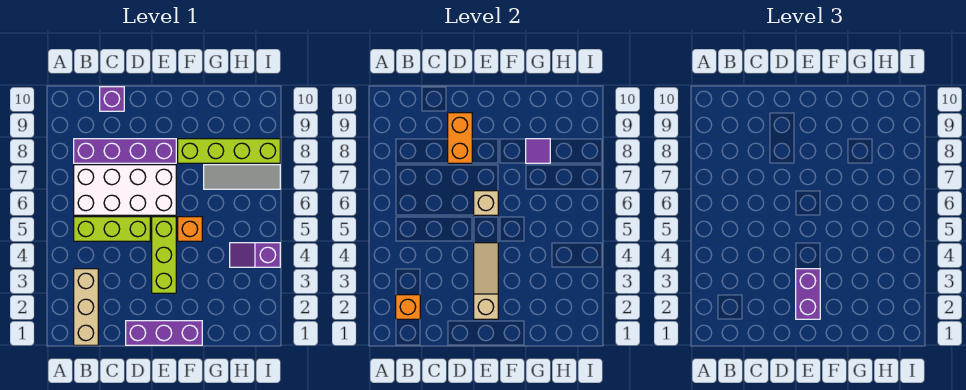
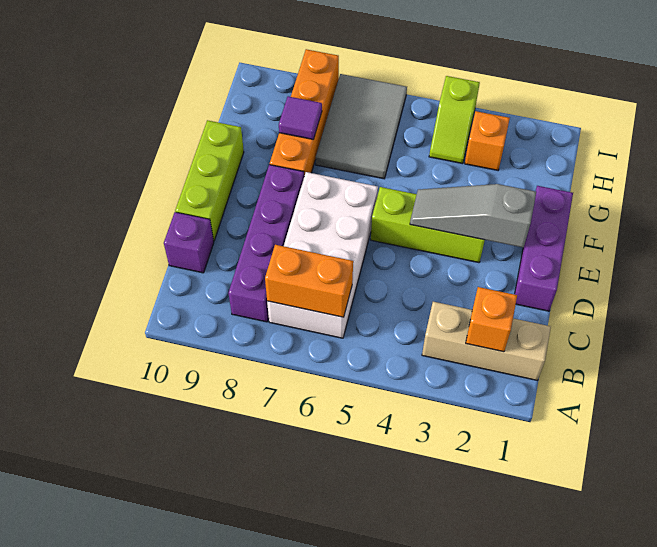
lime 1x3 brick [74,217,150,241] -> lime 1x3 brick moved to [175,120,244,241]
orange 1x2 brick [448,113,472,163] -> orange 1x2 brick moved to [265,245,353,317]
tan 1x3 slope [474,243,498,319] -> grey 1x3 slope [410,184,536,248]
purple 1x2 brick [796,269,820,319] -> none
tan 1x1 brick [474,191,498,215] -> none
orange 1x1 brick [178,217,202,241] -> orange 1x1 brick moved to [465,111,510,170]
lime 1x4 brick [178,139,280,163] -> orange 1x4 brick [270,49,339,176]
grey 1x3 tile [204,165,280,189] -> grey 2x3 tile [316,74,407,179]
purple 1x2 slope [230,243,280,267] -> lime 1x2 slope [429,76,480,164]

